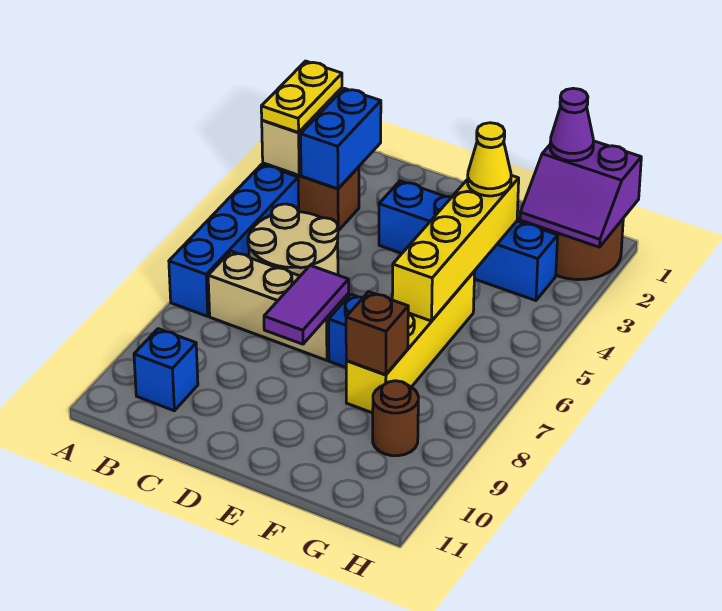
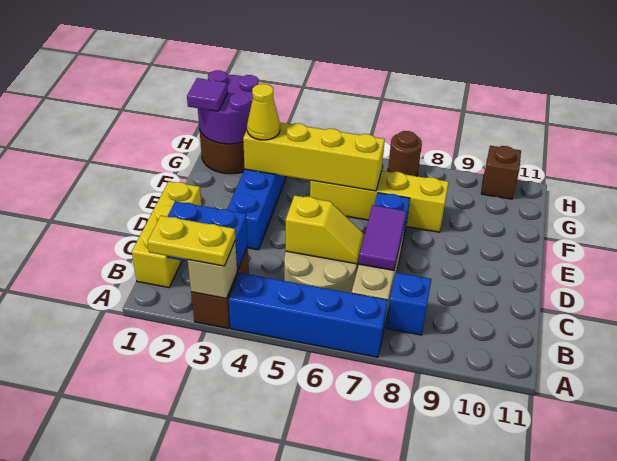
none -> yellow 1x3 brick [132,181,202,288]
blue 1x1 brick [134,329,198,411] -> blue 1x1 brick moved to [386,273,431,335]
none -> yellow 1x2 slope [286,195,364,264]
purple 1x2 tile [264,265,349,344] -> purple 1x2 tile turned to [359,205,406,270]
brown 1x1 brick [346,292,408,375] -> brown 1x1 brick moved to [481,146,521,199]
purple 2x2 slope [520,141,641,247] -> purple 2x2 round brick [198,70,259,144]
purple 1x1 cone [550,88,593,161] -> purple 1x1 tile [187,78,228,111]
brown 1x1 round brick [373,381,418,456] -> brown 1x1 round brick moved to [388,131,422,176]

